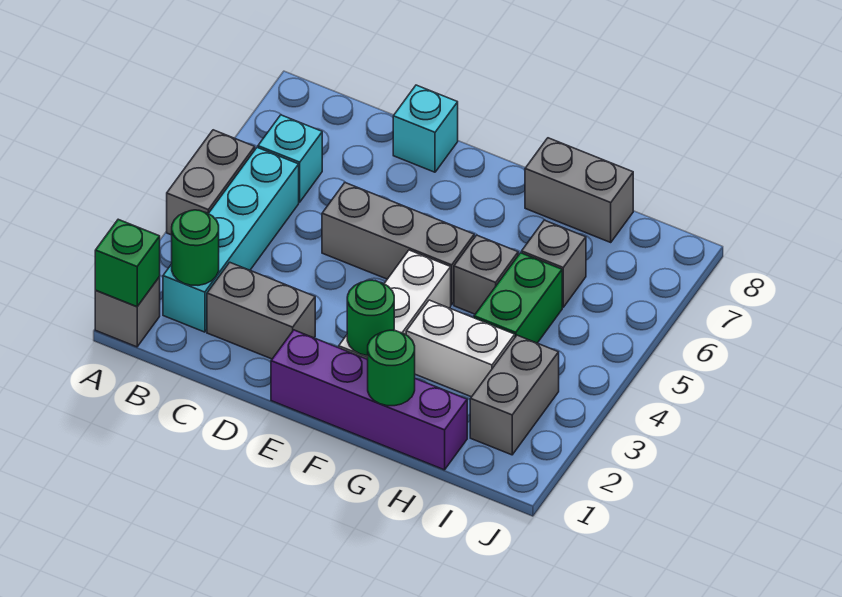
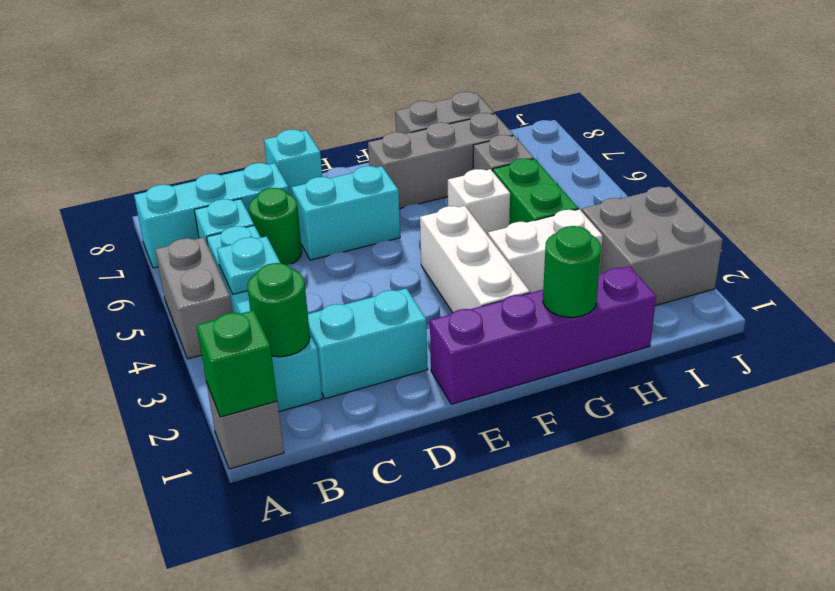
none -> cyan 1x3 brick [134,163,289,268]
none -> cyan 1x1 plate [217,236,280,294]
grey 1x2 brick [207,262,315,359] -> cyan 1x2 brick [308,288,428,399]
grey 1x3 brick [322,183,474,305] -> grey 1x3 brick moved to [368,113,513,209]
none -> cyan 1x2 brick [291,166,400,260]
green 1x1 round brick [347,280,394,356] -> green 1x1 round brick moved to [249,188,302,265]
grey 1x1 brick [454,235,518,314] -> white 1x1 brick [448,169,510,235]
grey 1x2 brick [470,335,559,455] -> grey 2x2 brick [582,187,723,306]

